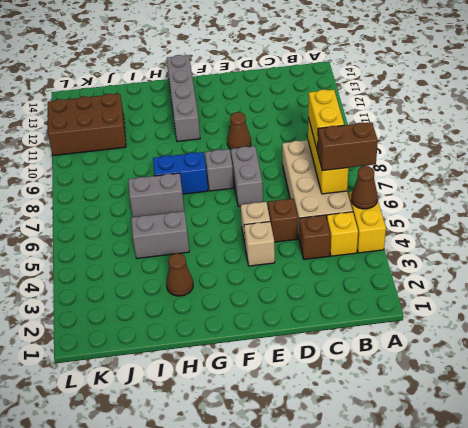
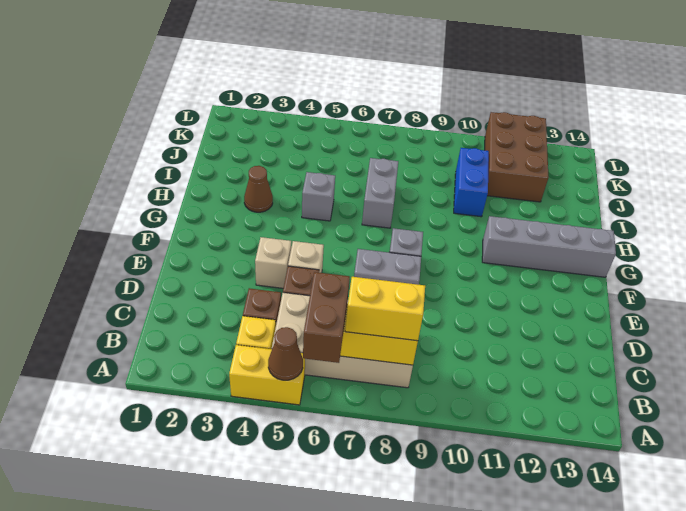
brown 1x1 cone [227,112,251,149] -> none
blue 1x2 brick [153,152,208,194] -> blue 1x2 brick moved to [454,148,489,217]
grey 1x2 brick [131,211,189,259] -> grey 1x1 brick [302,172,335,221]

